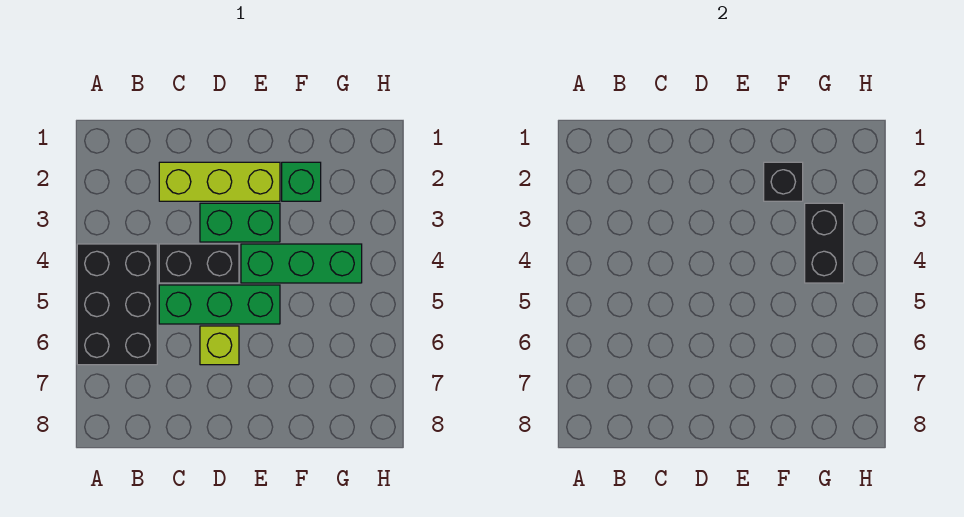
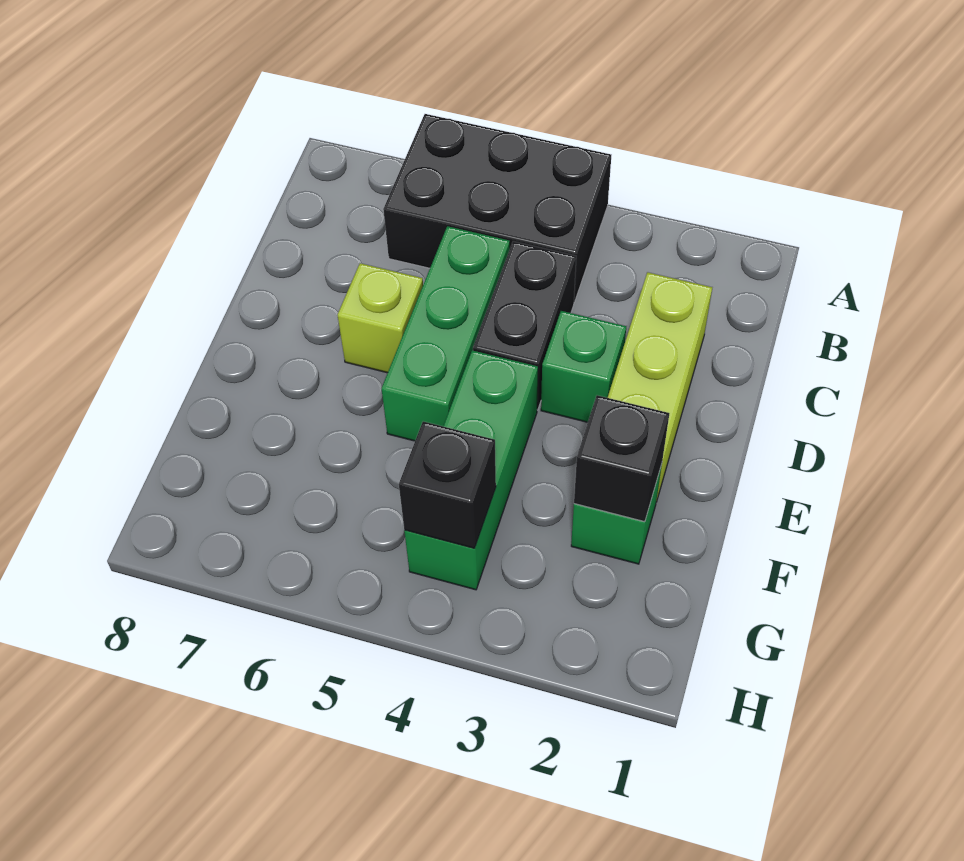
green 1x2 brick [200,203,280,242] -> green 1x1 brick [541,311,626,422]
black 1x2 brick [805,203,844,283] -> black 1x1 brick [399,421,496,548]

